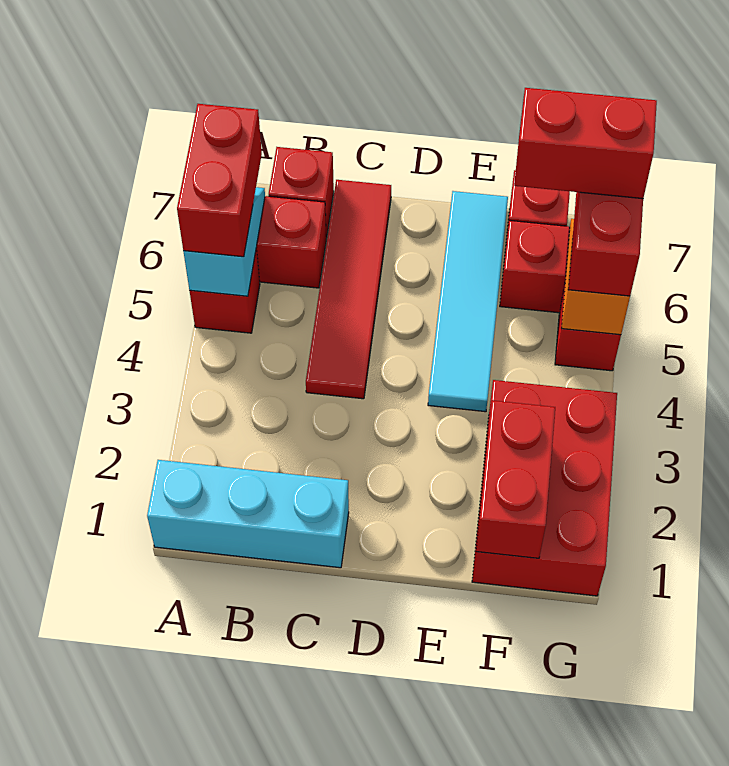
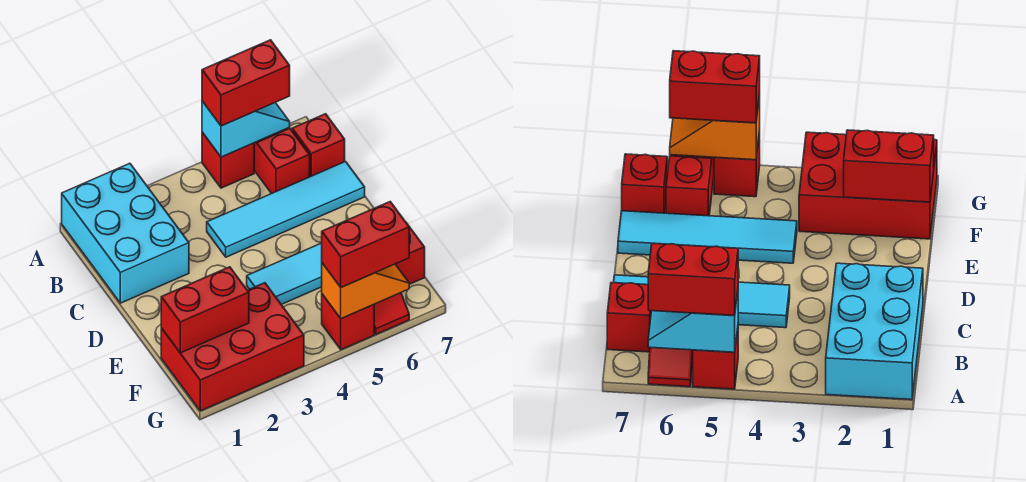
cyan 1x3 brick [147,460,349,568] -> cyan 2x3 brick [62,163,189,303]
red 1x4 tile [306,180,391,399] -> cyan 1x4 tile [207,162,365,257]
red 1x2 brick [514,88,657,199] -> none

